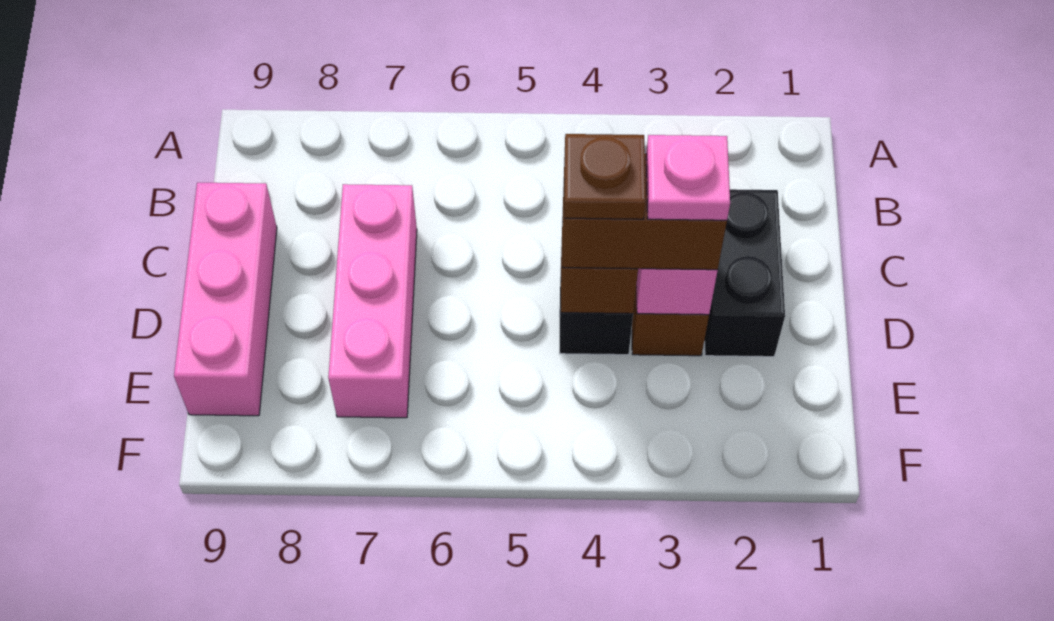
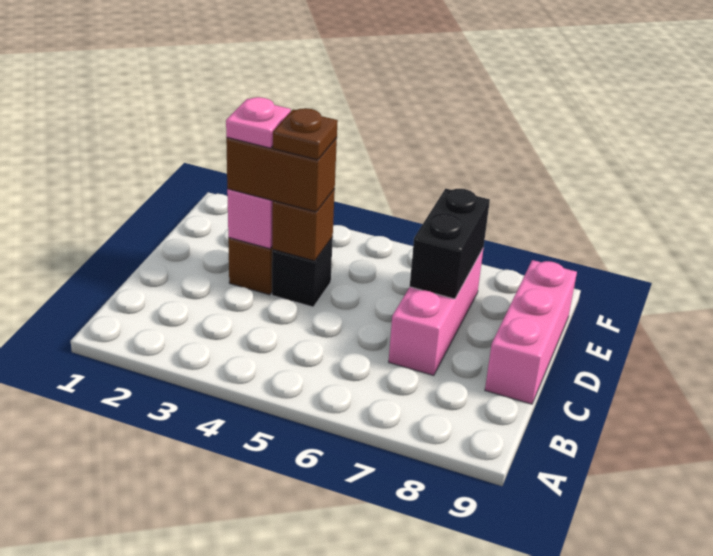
black 1x2 brick [704,189,785,357] -> black 1x2 brick moved to [410,189,490,299]

